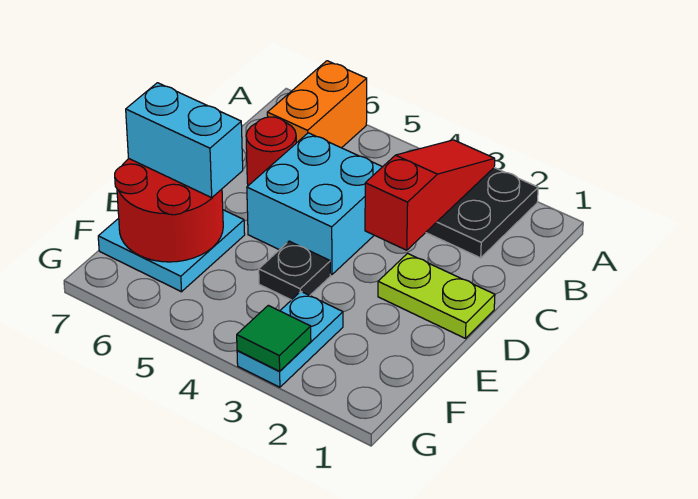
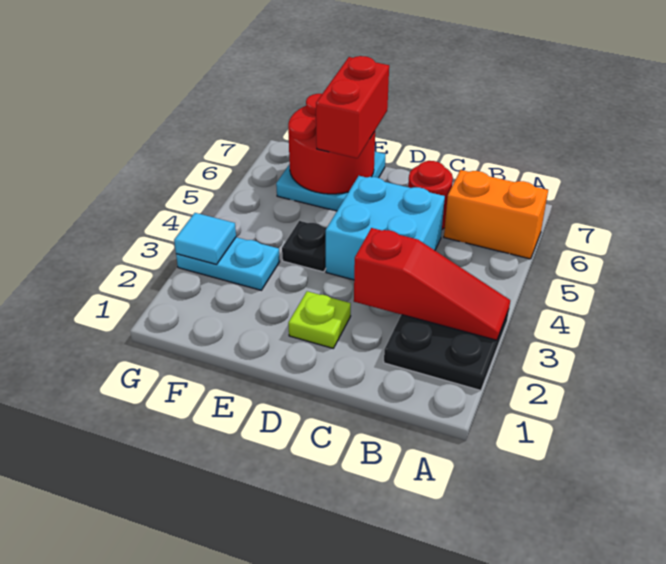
lime 1x2 plate [378,254,495,338] -> lime 1x1 plate [288,291,351,348]
cyan 1x2 brick [126,83,243,198] -> red 1x2 brick [316,56,389,158]
green 1x1 tile [237,305,311,371] -> cyan 1x1 tile [174,213,236,264]

